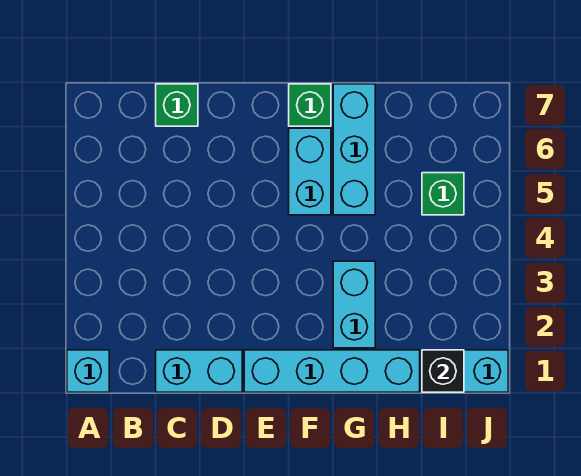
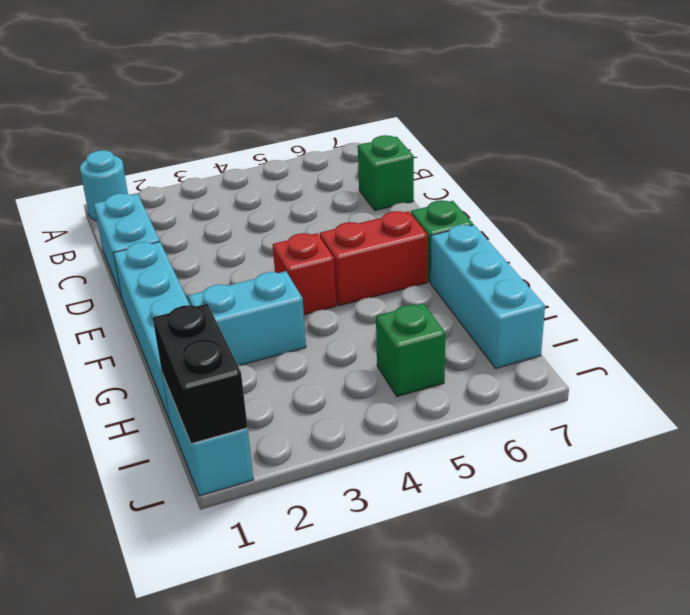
cyan 1x1 brick [67,350,109,392] -> cyan 1x1 round brick [80,150,128,221]
none -> red 1x1 brick [273,233,336,315]
cyan 1x2 brick [289,128,331,215] -> red 1x2 brick [320,211,428,306]
cyan 1x3 brick [333,84,375,215] -> cyan 1x3 brick turned to [431,225,545,368]
black 1x1 brick [422,350,464,392] -> black 1x2 brick [153,304,248,444]

